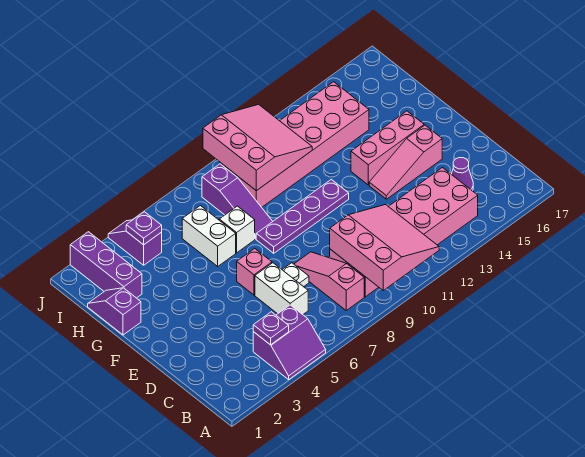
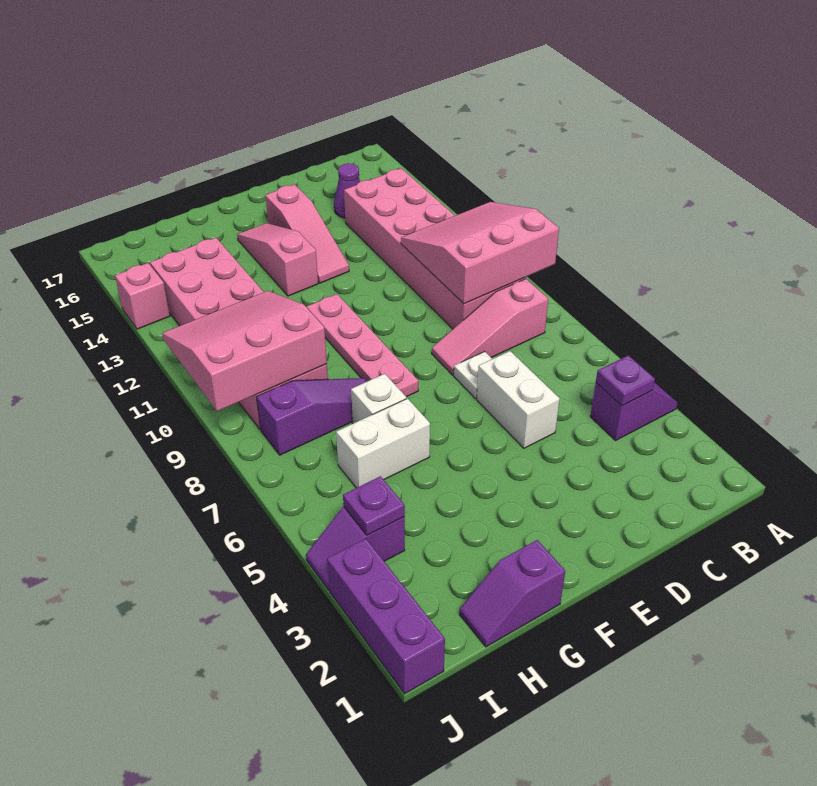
purple 2x2 slope [253,305,326,379] -> purple 1x2 slope [590,382,678,441]
white 1x2 brick [255,263,308,315] -> white 1x2 brick turned to [477,351,560,448]
pink 1x1 brick [237,248,272,295] -> pink 1x1 brick moved to [115,263,170,329]
purple 1x4 plate [256,179,349,253] -> pink 1x4 plate [306,294,418,397]
pink 1x3 brick [351,111,424,185] -> pink 1x3 slope [237,223,318,296]
purple 1x3 brick [70,232,142,298] -> purple 1x3 brick turned to [327,539,445,694]

